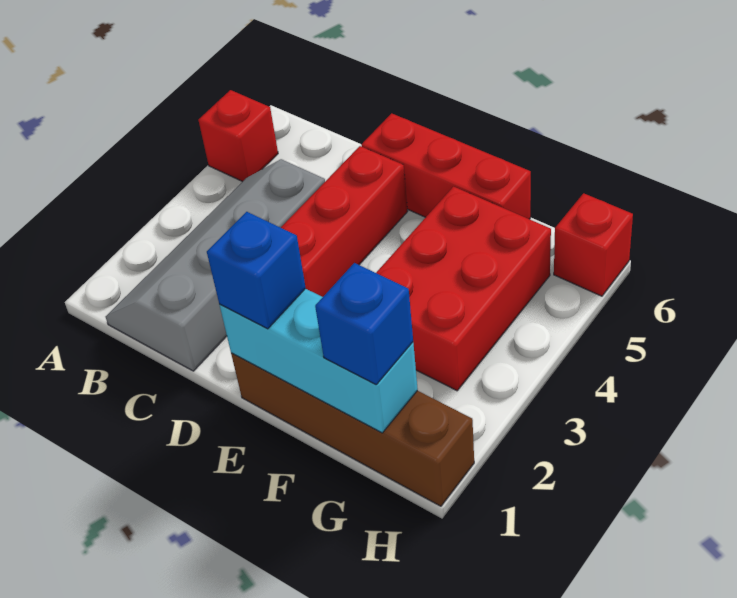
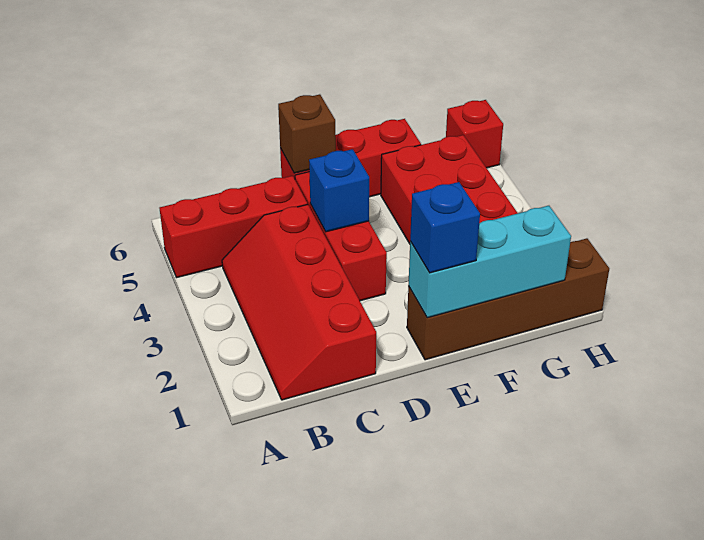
red 1x1 brick [198,90,278,182] -> red 1x3 brick [160,176,307,278]
grey 2x4 slope [106,159,325,371] -> red 2x4 slope [222,204,376,400]
none -> brown 1x1 brick [278,94,336,173]
blue 1x1 brick [315,263,413,384] -> blue 1x1 brick moved to [309,149,369,232]

